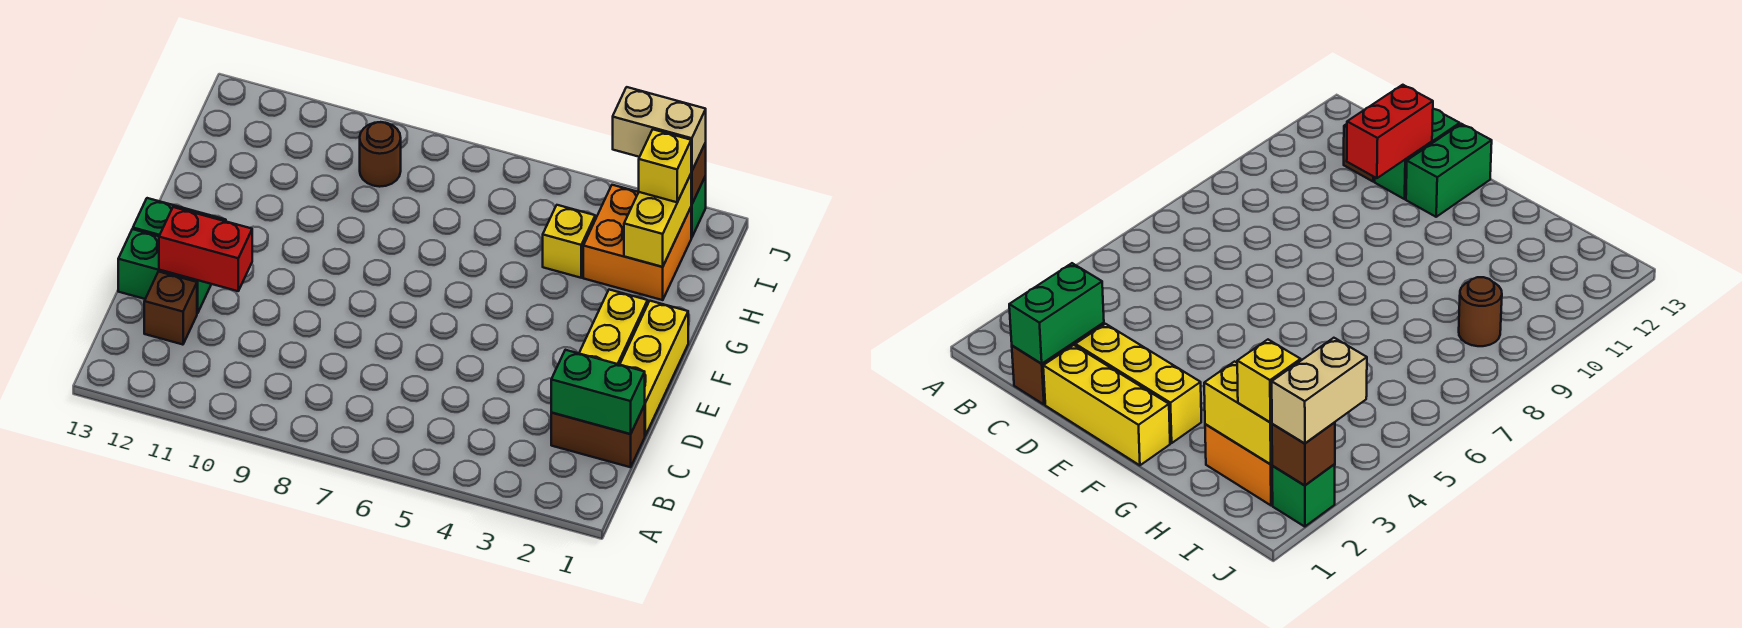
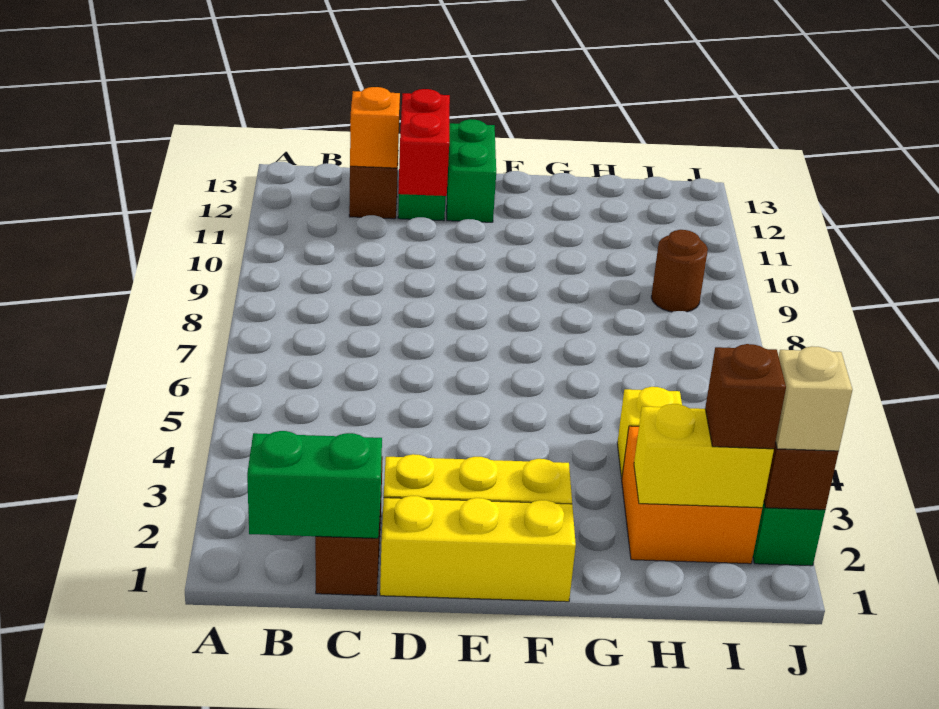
green 1x2 brick [551,350,645,434] -> green 1x2 brick turned to [247,431,382,538]
none -> orange 1x1 brick [350,87,400,168]
yellow 1x1 brick [639,130,692,202] -> brown 1x1 brick [705,344,786,449]
tan 1x2 brick [613,87,706,171] -> tan 1x1 brick [775,346,852,451]

